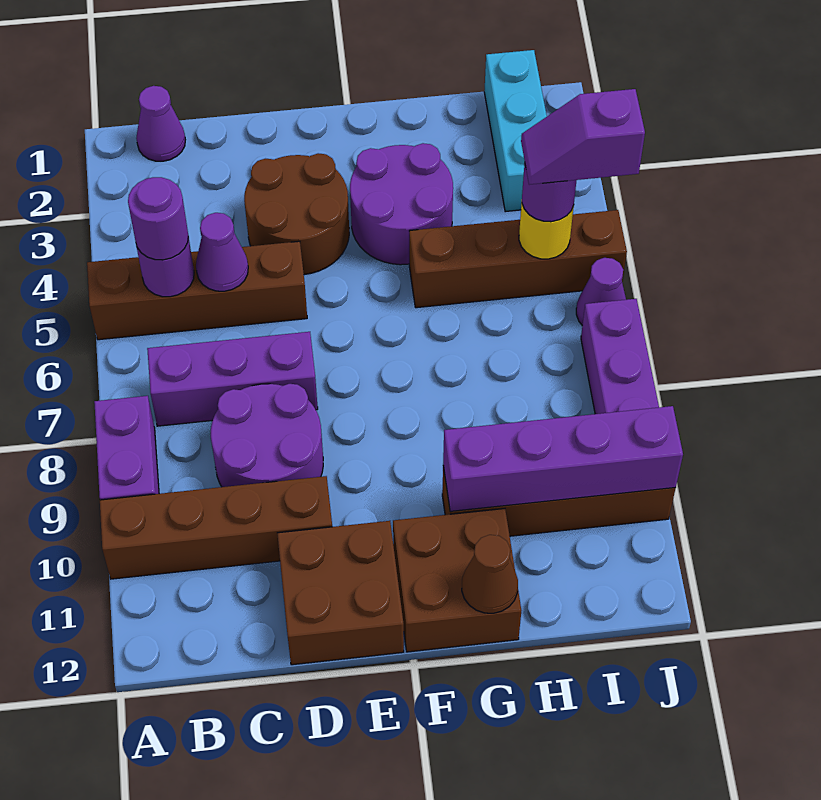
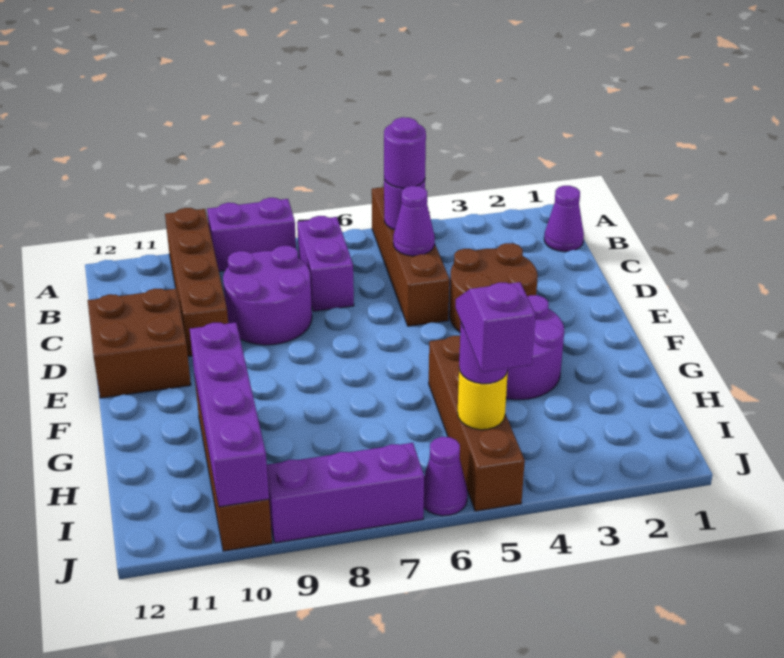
purple 1x3 brick [147,332,318,426] -> purple 1x2 brick [297,216,354,311]
brown 2x2 brick [393,509,521,652] -> none
brown 1x1 cone [462,535,518,613] -> none
cyan 1x3 brick [484,50,547,212] -> none

